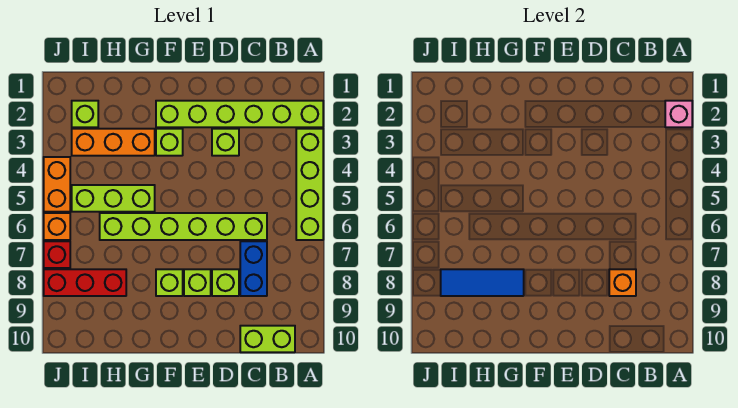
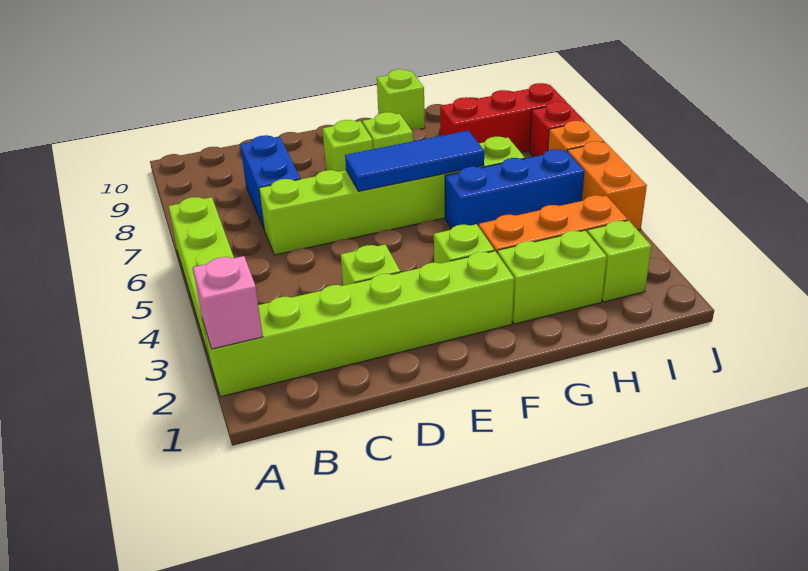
lime 1x2 brick [240,326,295,352] -> lime 1x2 brick moved to [497,231,607,324]
orange 1x1 brick [609,269,636,296] -> none
lime 1x1 brick [212,269,239,296] -> lime 1x1 brick moved to [377,69,425,129]
lime 1x3 brick [72,185,155,212] -> blue 1x3 brick [445,149,585,229]
blue 1x3 tile [441,269,524,296] -> blue 1x3 tile moved to [345,130,484,191]

